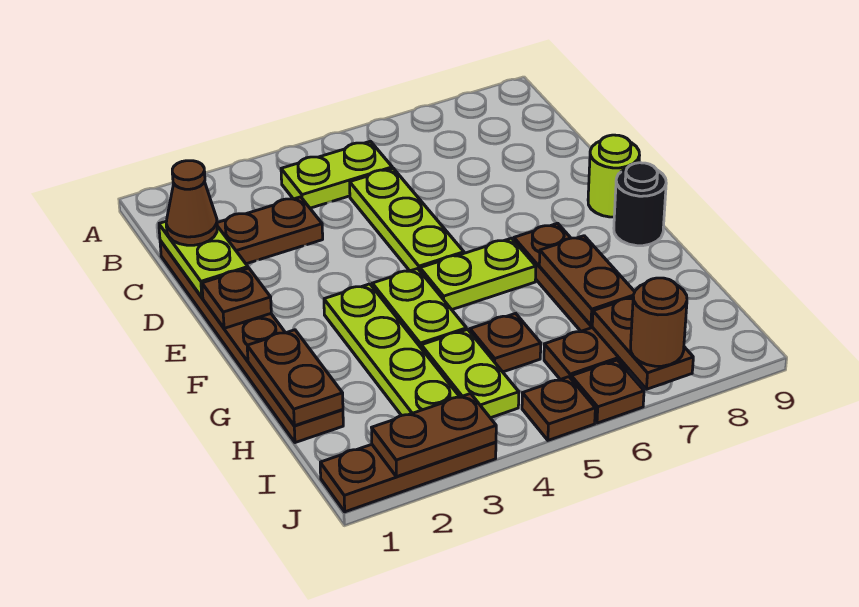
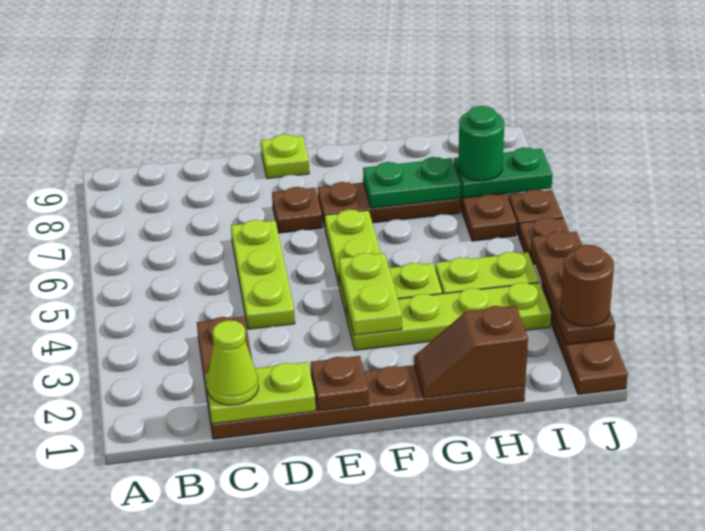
lime 1x2 plate [281,141,392,208] -> lime 1x2 plate moved to [339,253,402,335]
brown 1x1 cone [166,161,217,245] -> lime 1x1 cone [207,320,258,405]
lime 1x3 plate [350,168,464,271] -> lime 1x3 plate turned to [231,220,295,329]
lime 1x1 round brick [588,135,640,217] -> lime 1x1 plate [261,134,309,179]
black 1x1 round brick [614,163,666,246] -> none
brown 1x2 plate [247,330,343,426] -> brown 1x2 slope [414,306,528,398]
brown 1x2 plate [539,236,635,325] -> green 1x2 plate [363,157,461,208]
brown 1x1 plate [470,313,541,372] -> brown 1x1 plate moved to [272,187,322,233]
brown 1x2 plate [592,297,693,389] -> green 1x2 plate [454,147,552,198]
none -> green 1x1 round brick [458,106,504,181]
brown 1x2 plate [372,394,496,477] -> brown 1x3 plate [531,231,615,345]
brown 1x1 round brick [631,278,687,366] -> brown 1x1 round brick moved to [561,245,614,326]

